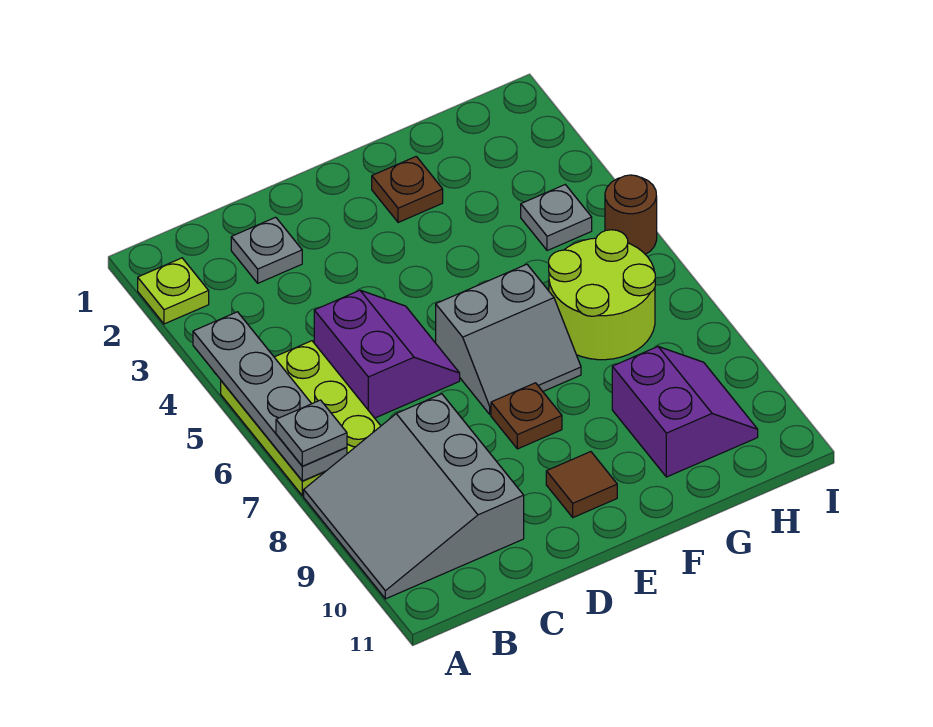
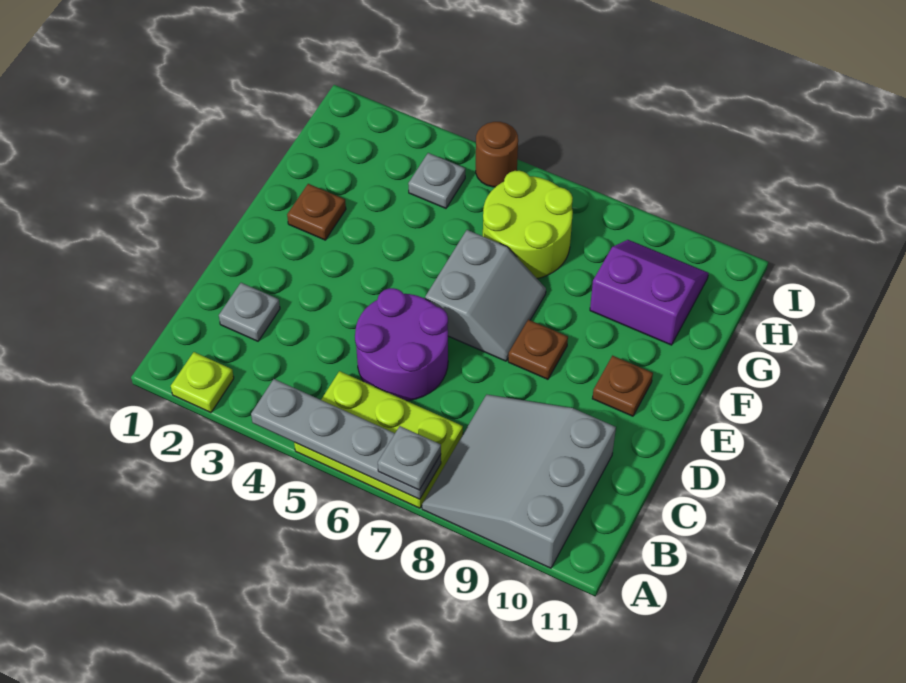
grey 3x3 slope [304,394,524,599] -> grey 3x3 slope turned to [422,395,616,568]
purple 2x2 slope [314,290,460,418] -> purple 2x2 round brick [355,288,448,401]
brown 1x1 tile [546,452,617,517] -> brown 1x1 plate [592,356,653,416]

